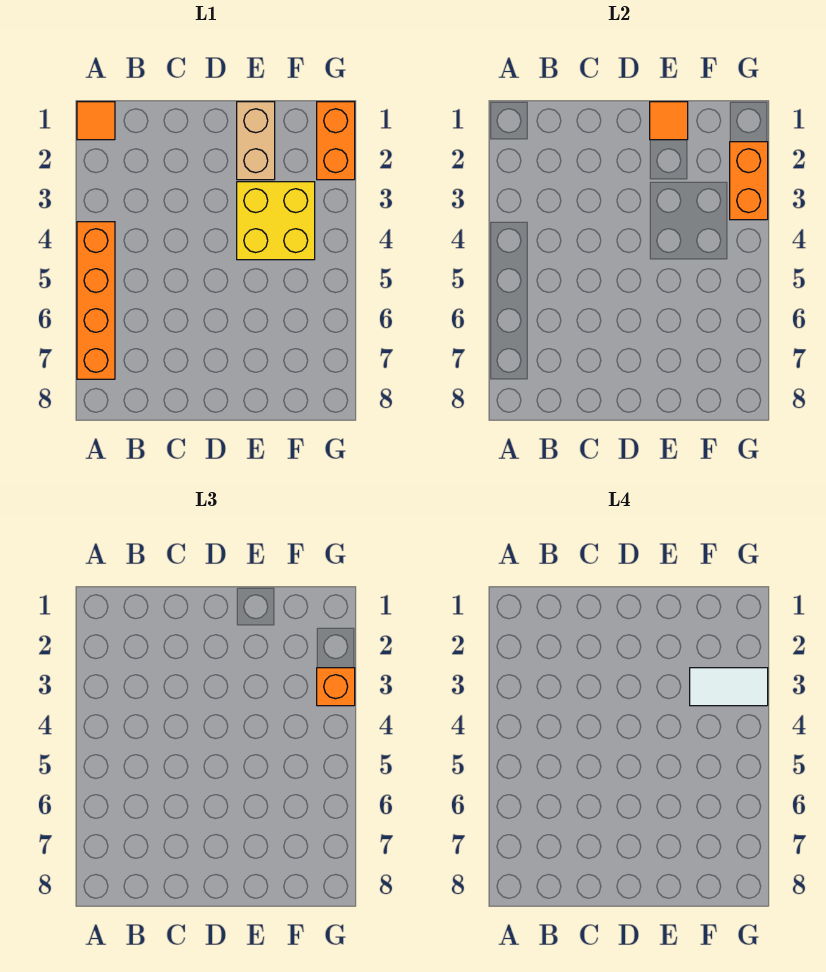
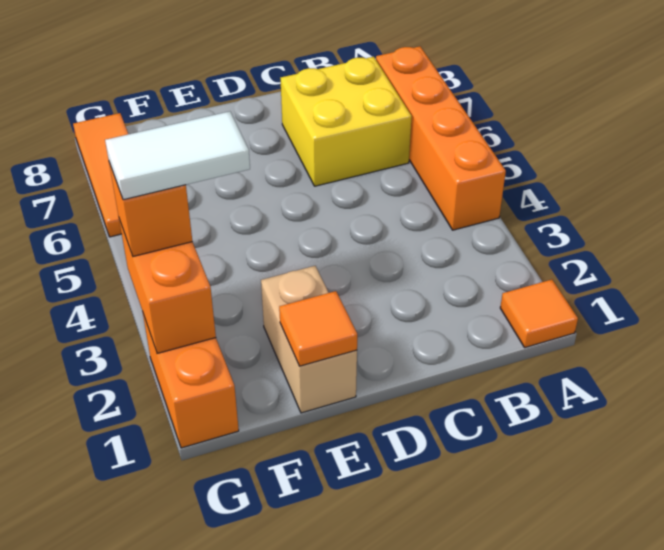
yellow 2x2 brick [237,182,315,260] -> yellow 2x2 brick moved to [280,57,412,186]
none -> orange 1x3 tile [73,113,128,237]

